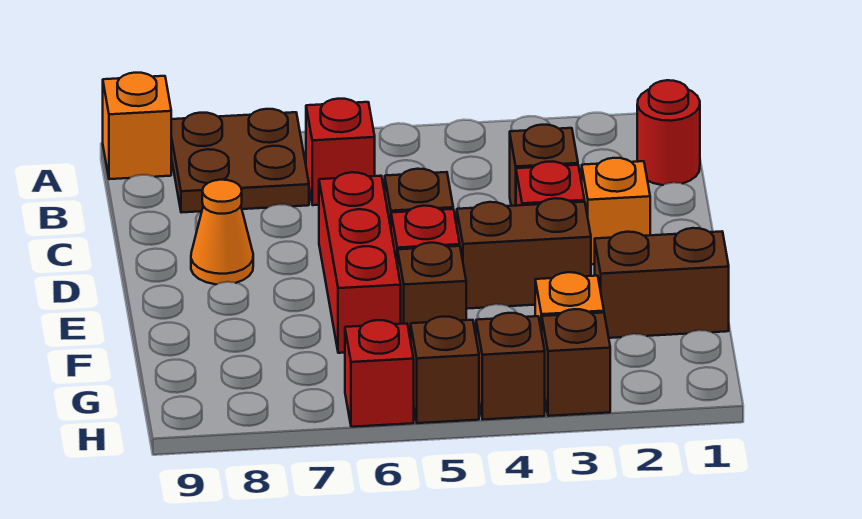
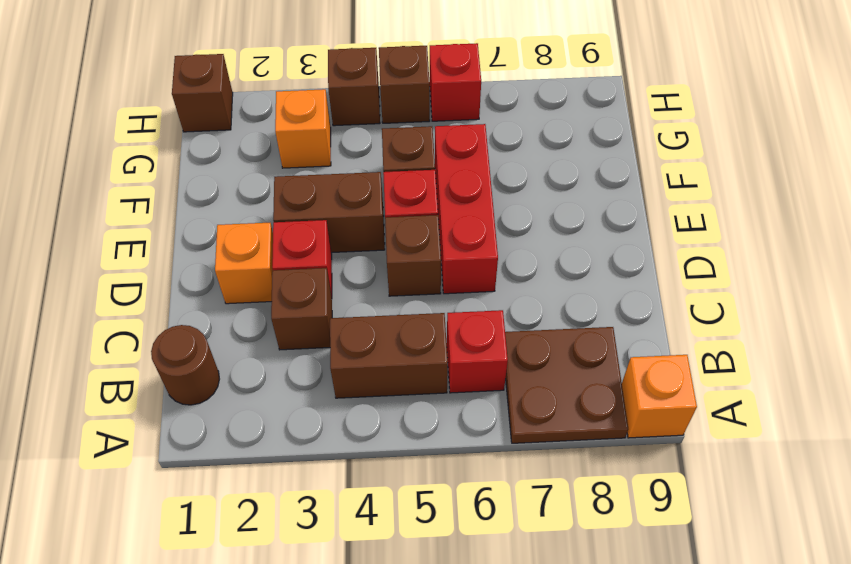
red 1x1 round brick [637,80,700,185] -> brown 1x1 round brick [151,325,219,405]
orange 1x1 cone [191,180,253,284] -> none
brown 1x2 brick [595,228,729,338] -> brown 1x2 brick moved to [330,313,448,398]
brown 1x1 brick [542,309,610,416] -> brown 1x1 brick moved to [172,54,233,132]

